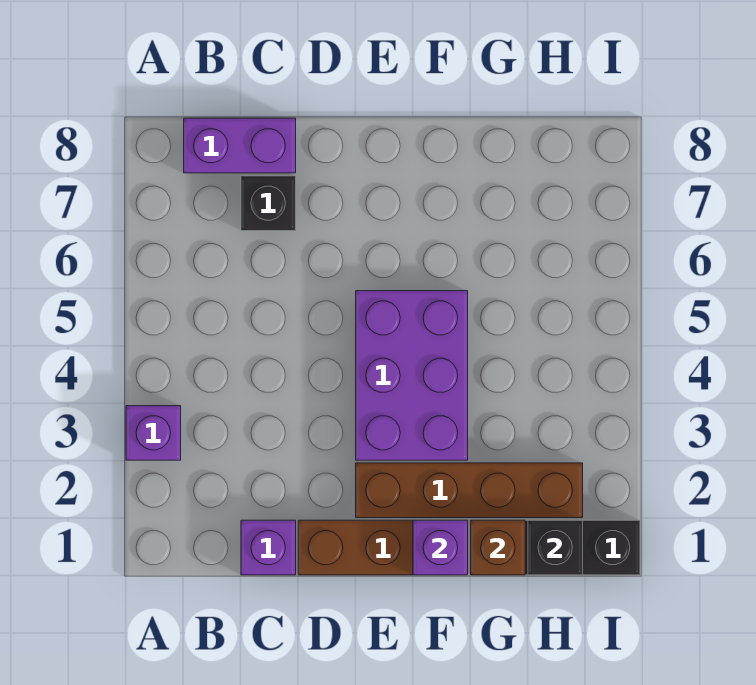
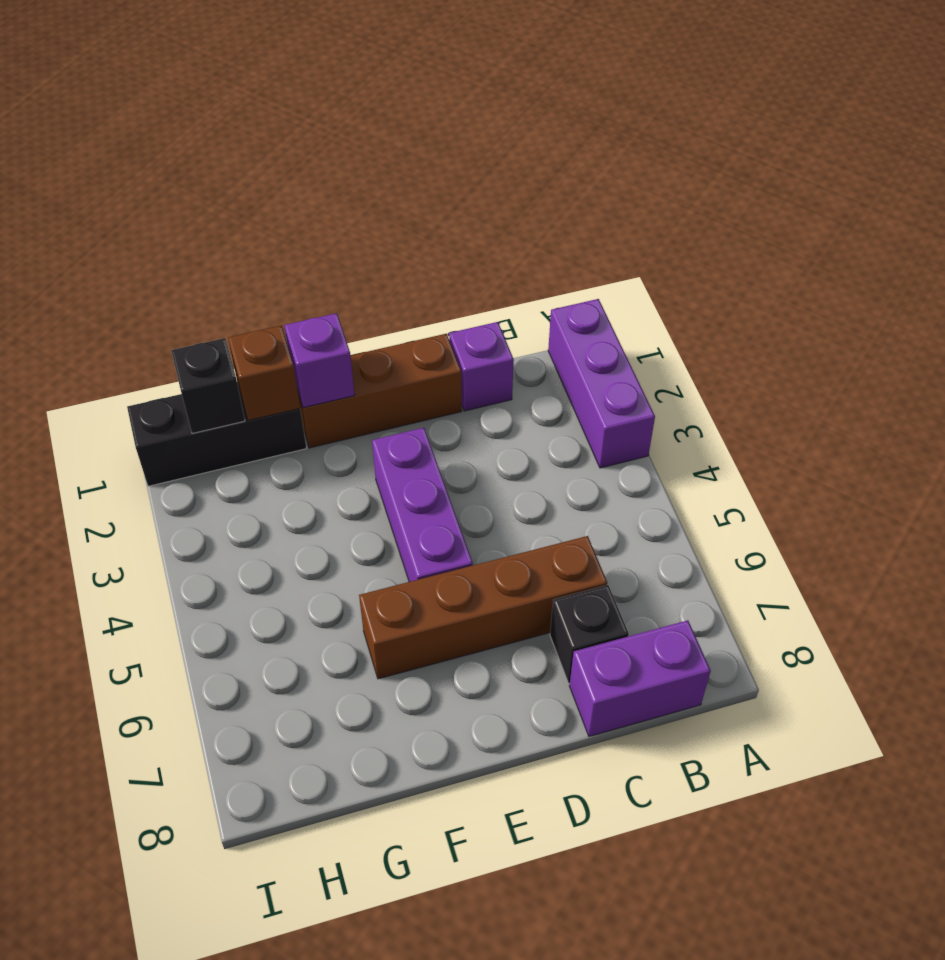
purple 1x1 brick [126,406,181,460] -> purple 1x3 brick [548,299,655,468]
brown 1x4 brick [356,463,583,518] -> brown 1x4 brick moved to [359,536,607,679]
purple 2x3 brick [356,291,468,460] -> purple 1x3 brick [372,428,473,582]

